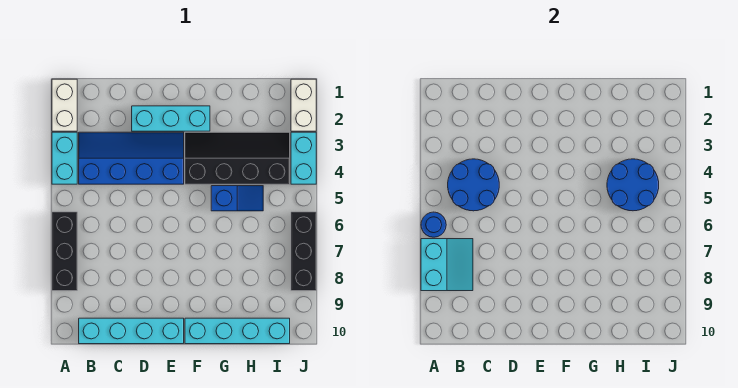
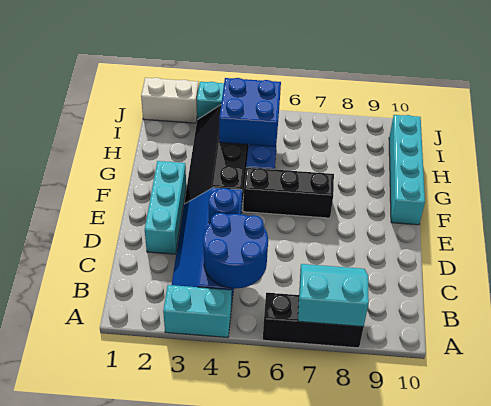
white 1x2 brick [52,79,77,131] -> none
blue 1x1 round brick [421,212,446,237] -> blue 1x1 round brick moved to [209,188,239,224]
cyan 1x4 brick [79,318,184,344] -> none
blue 2x2 round brick [607,159,659,211] -> blue 2x2 brick [219,78,281,146]
black 1x3 brick [291,212,316,291] -> black 1x3 brick moved to [243,167,334,218]

